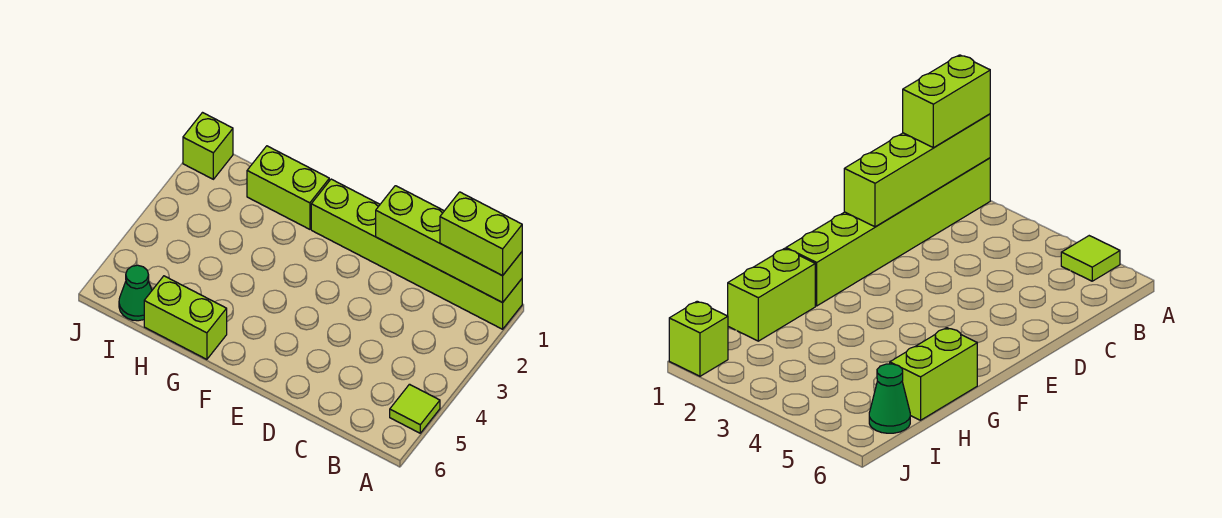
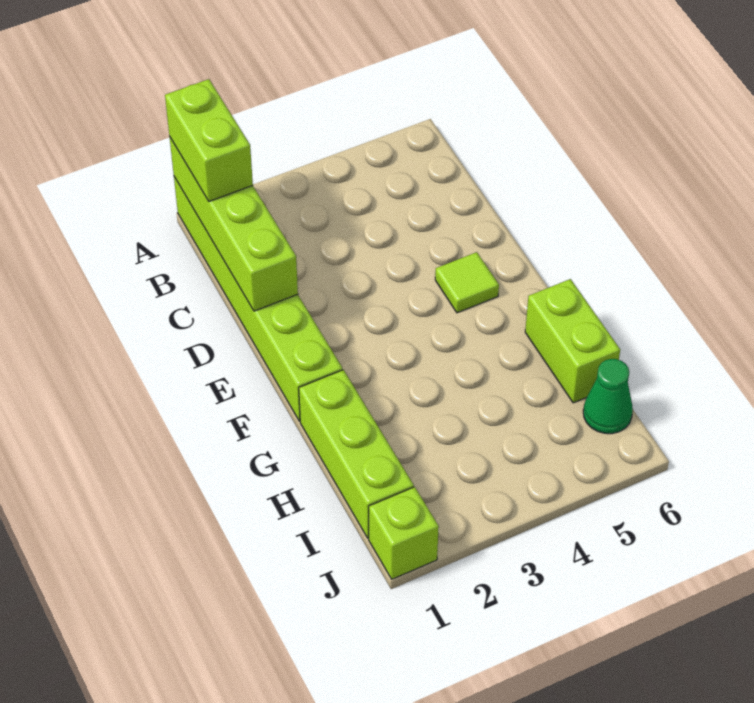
lime 1x1 tile [390,384,440,433] -> lime 1x1 tile moved to [435,252,499,313]
lime 1x2 brick [247,146,329,229] -> lime 1x3 brick [299,370,414,538]

